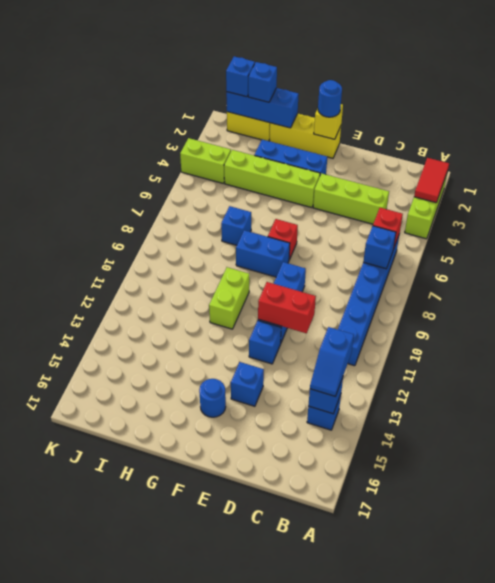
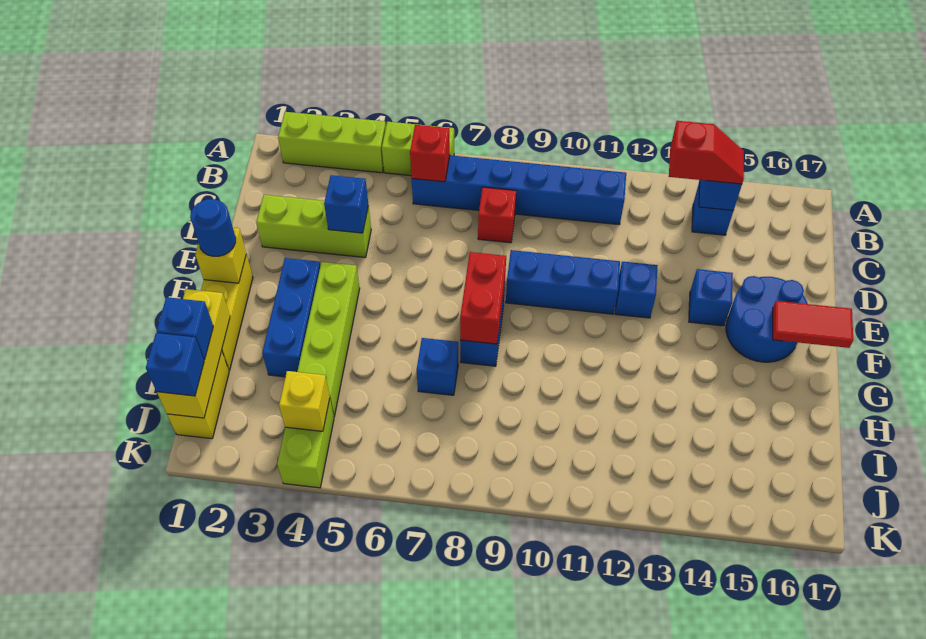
red 1x2 tile [414,158,449,203] -> red 1x2 tile moved to [773,301,853,348]
blue 1x1 brick [363,226,396,269] -> blue 1x1 brick moved to [324,175,368,233]
blue 1x2 slope [310,327,354,396] -> red 1x2 slope [669,121,744,184]
lime 1x3 brick [313,173,389,224] -> lime 1x3 brick turned to [256,195,371,258]
red 1x2 brick [258,282,316,333] -> red 1x2 brick moved to [460,252,506,344]
red 1x1 brick [268,219,298,260] -> red 1x1 brick moved to [478,187,516,243]
blue 1x1 round brick [199,379,226,417] -> blue 2x2 round brick [726,276,808,362]
lime 1x2 brick [209,267,249,329] -> lime 1x2 brick moved to [382,122,454,176]
blue 1x3 brick [226,88,299,128] -> yellow 1x3 brick [157,289,230,418]
none -> yellow 1x1 brick [279,371,330,431]

